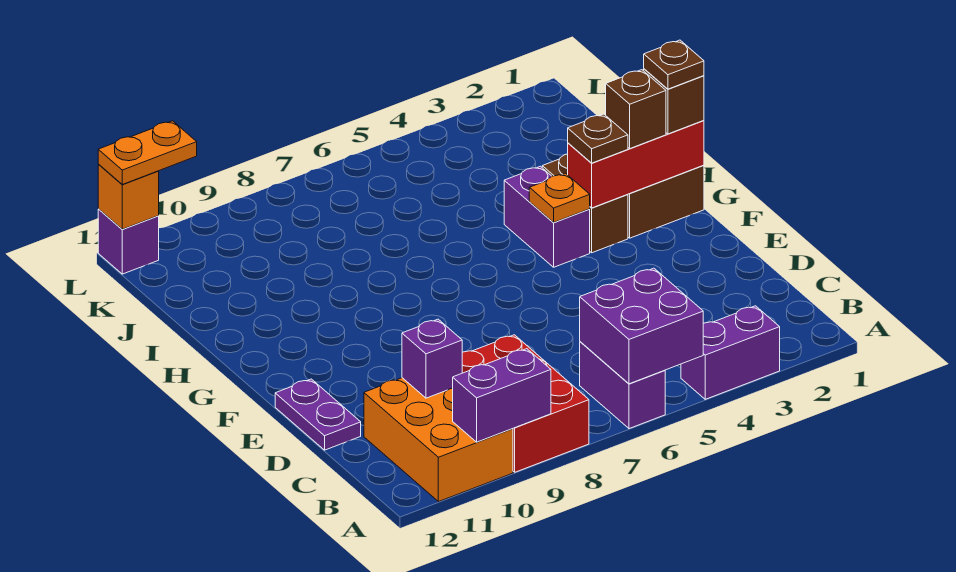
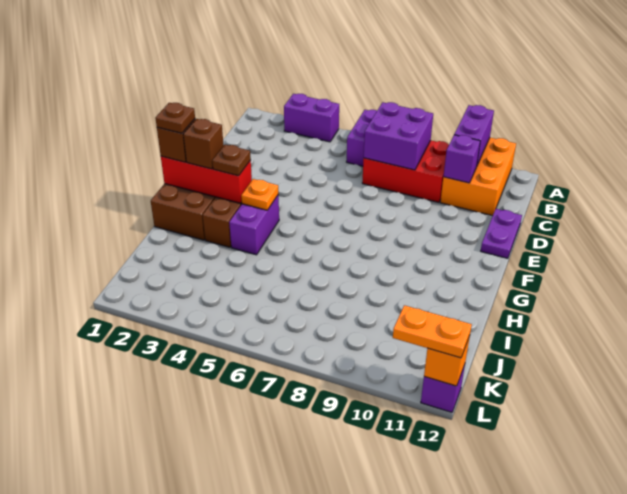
purple 2x2 brick [580,268,703,384] -> purple 2x2 brick moved to [364,102,433,170]
red 2x3 brick [462,335,589,472] -> red 2x3 brick turned to [362,140,449,202]
purple 1x2 brick [453,349,551,442] -> purple 1x2 brick turned to [454,105,494,165]

